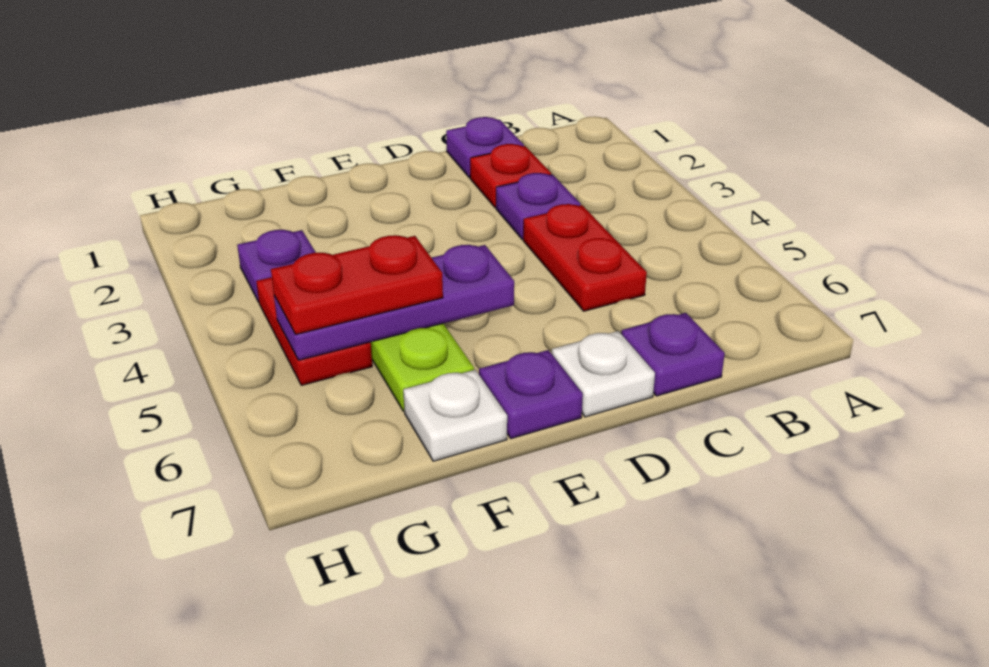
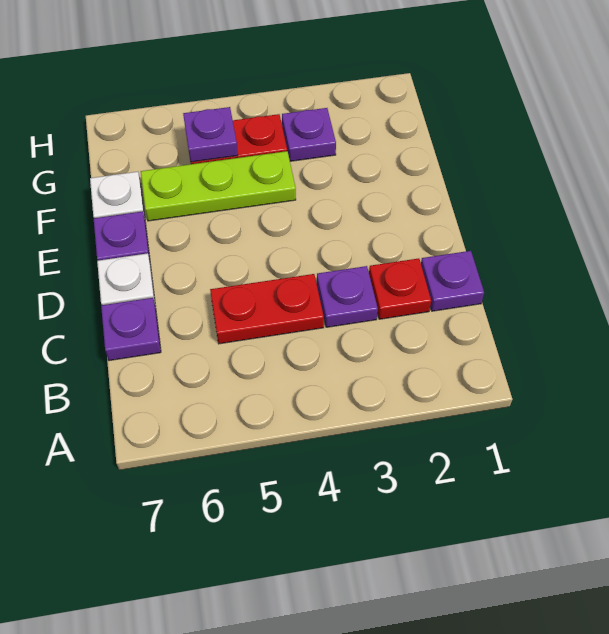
purple 1x3 plate [274,245,514,360] -> purple 1x1 plate [183,107,238,162]
red 1x2 plate [271,235,443,335] -> none

